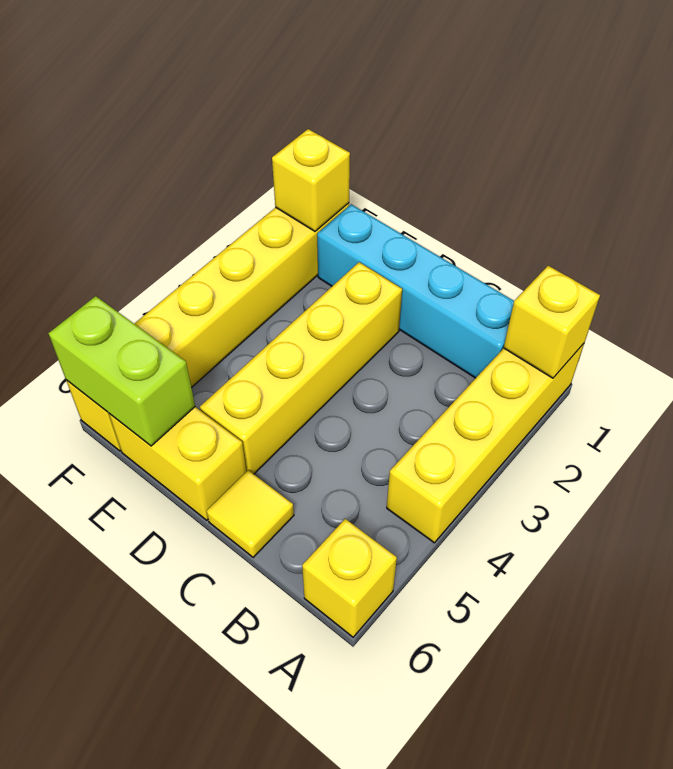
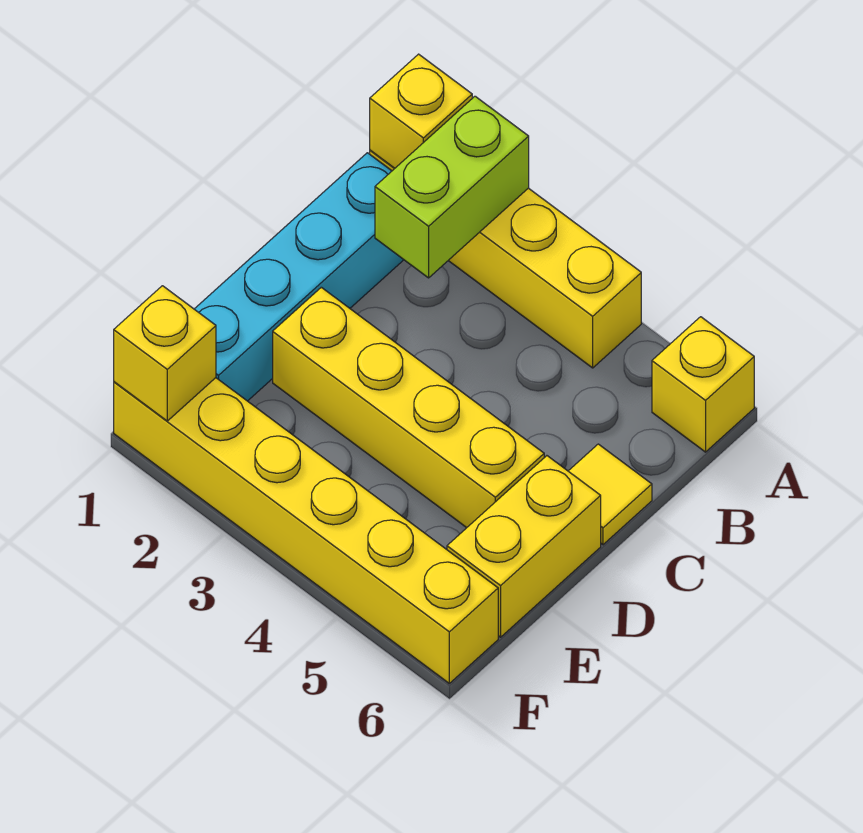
lime 1x2 brick [48,296,195,446] -> lime 1x2 brick moved to [375,96,529,278]

